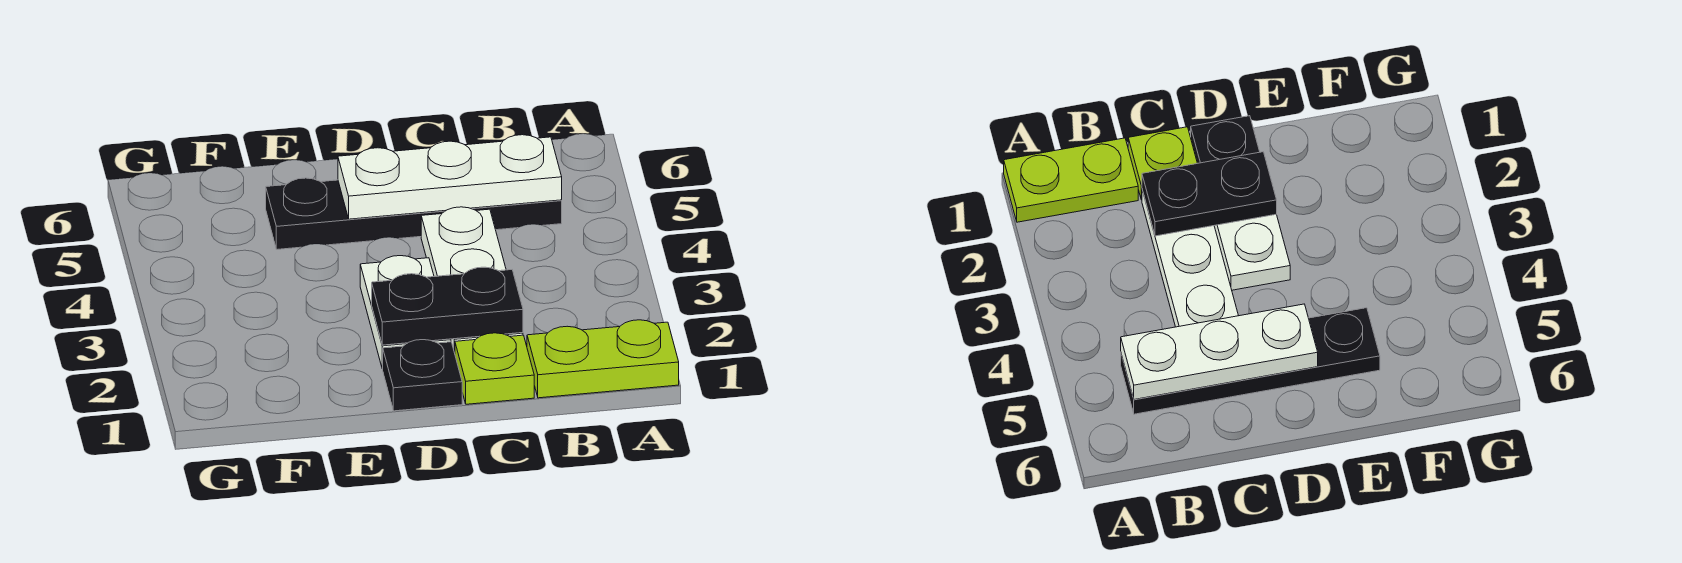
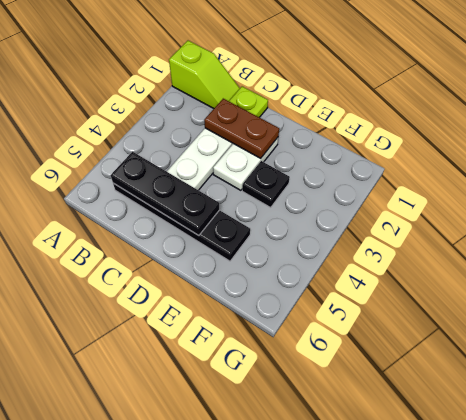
lime 1x2 plate [527,320,679,398] -> lime 1x2 slope [169,41,240,109]
white 1x3 plate [338,135,562,219] -> black 1x3 plate [111,152,219,236]
black 1x2 plate [372,267,523,345] -> brown 1x2 plate [204,99,279,158]
black 1x1 plate [383,340,462,411] -> black 1x1 plate moved to [242,161,290,208]

